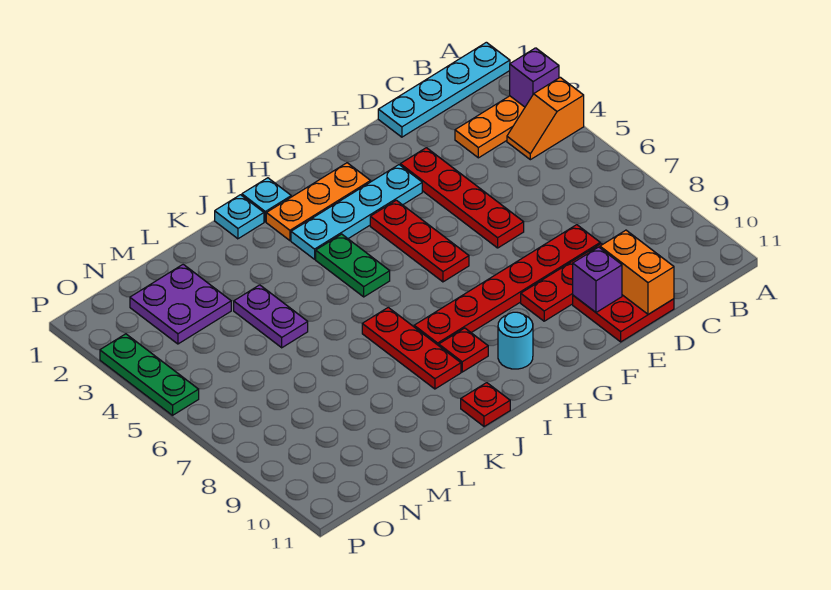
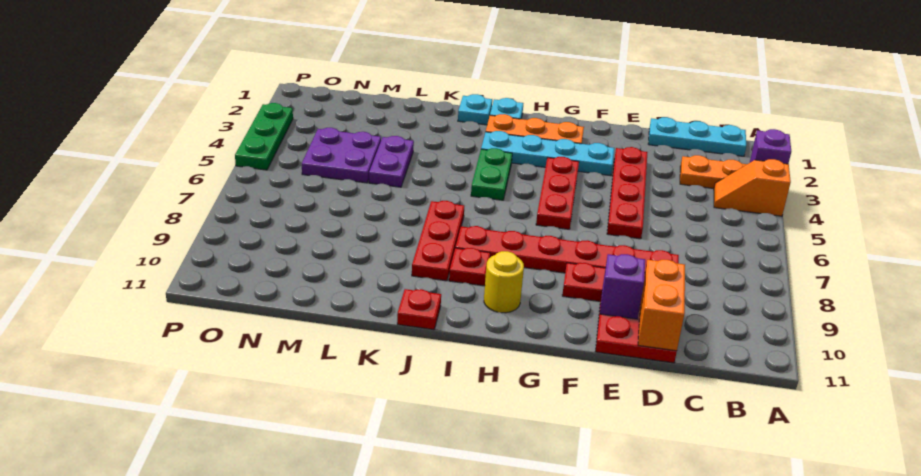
cyan 1x4 plate [378,42,510,137] -> cyan 1x3 plate [648,117,746,156]
cyan 1x1 round brick [498,312,533,369] -> yellow 1x1 round brick [484,251,524,313]
purple 2x2 plate [130,264,231,344] -> purple 2x2 plate moved to [302,128,381,183]

